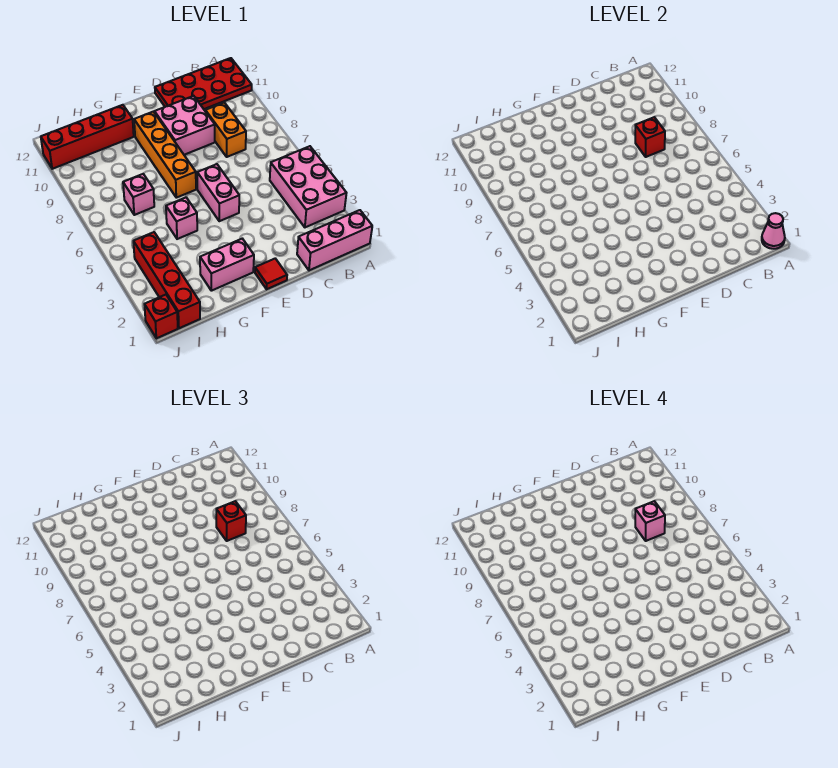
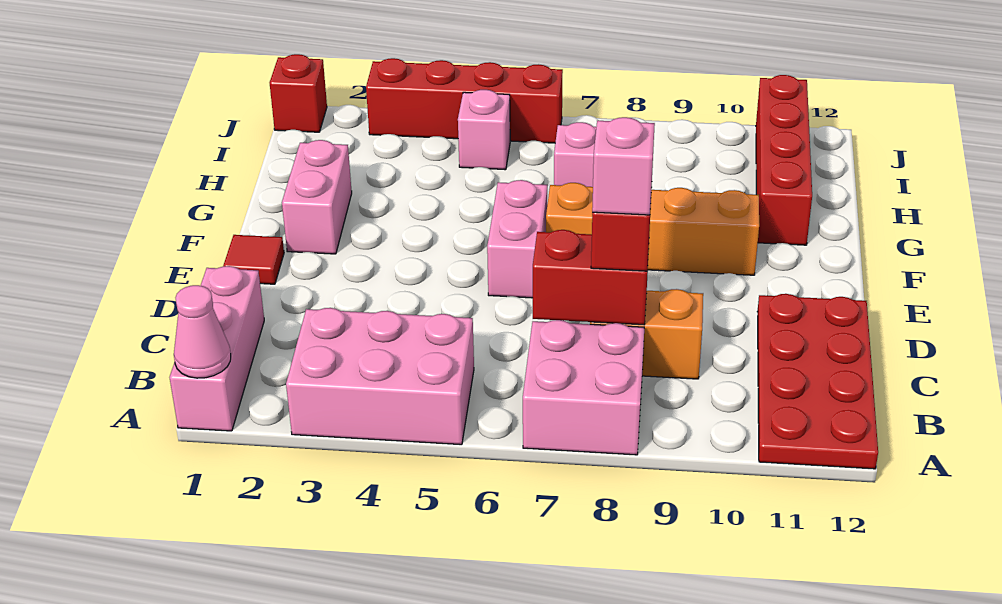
red 1x1 brick [635,117,665,157] -> red 1x2 brick [533,230,649,325]
pink 2x2 brick [155,96,215,155] -> pink 2x2 brick moved to [523,320,644,455]
pink 1x2 brick [197,164,239,221] -> pink 1x2 brick turned to [487,180,547,298]
pink 1x1 brick [166,197,197,239] -> pink 1x1 brick moved to [458,90,510,170]
red 1x4 brick [133,232,200,328] -> red 1x4 brick moved to [366,58,563,143]

